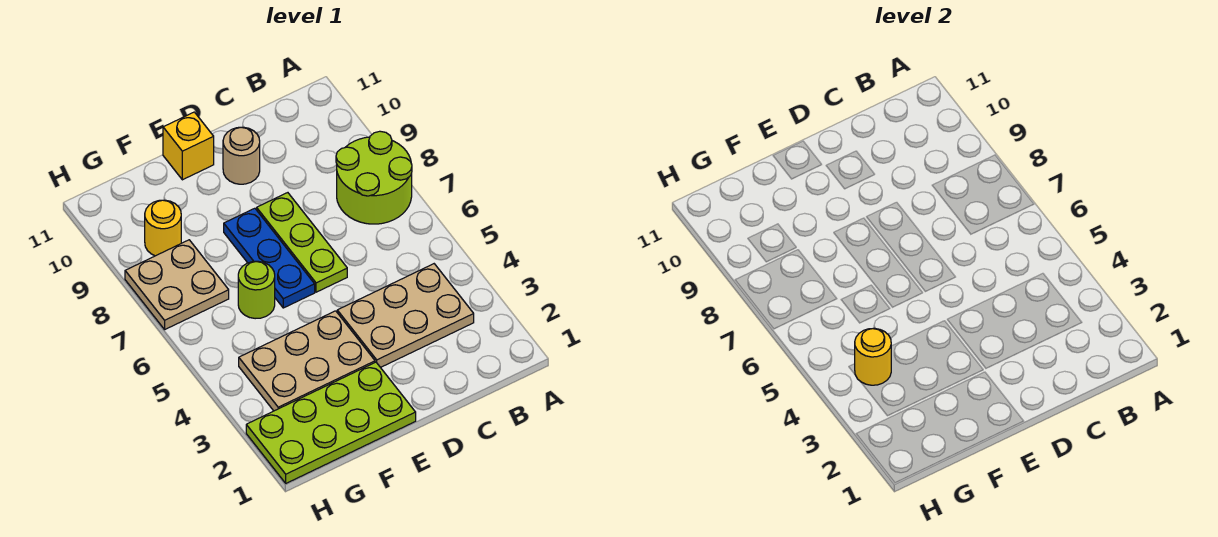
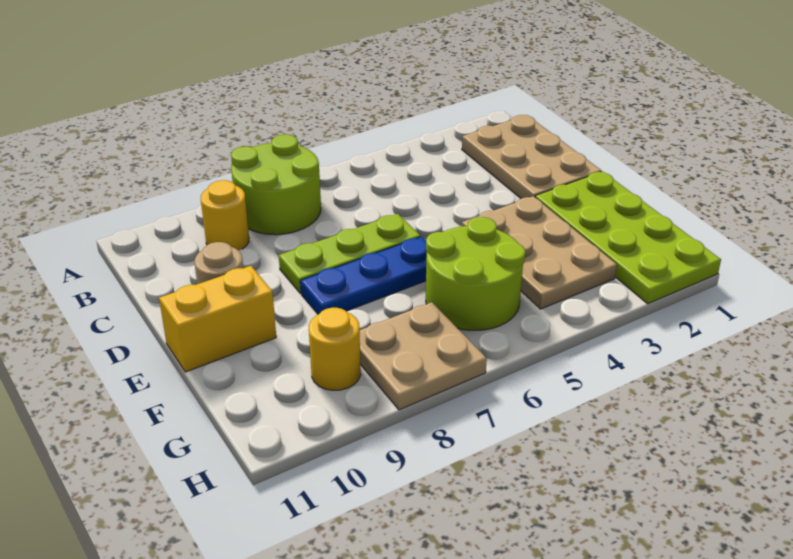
tan 2x3 plate [337,264,474,367] -> tan 2x3 plate moved to [462,115,601,198]
yellow 1x1 brick [163,112,214,180] -> yellow 1x2 brick [159,266,276,372]
lime 1x1 round brick [238,261,275,319] -> lime 2x2 round brick [426,217,525,330]
yellow 1x1 round brick [855,328,891,385] -> yellow 1x1 round brick moved to [201,180,249,251]

